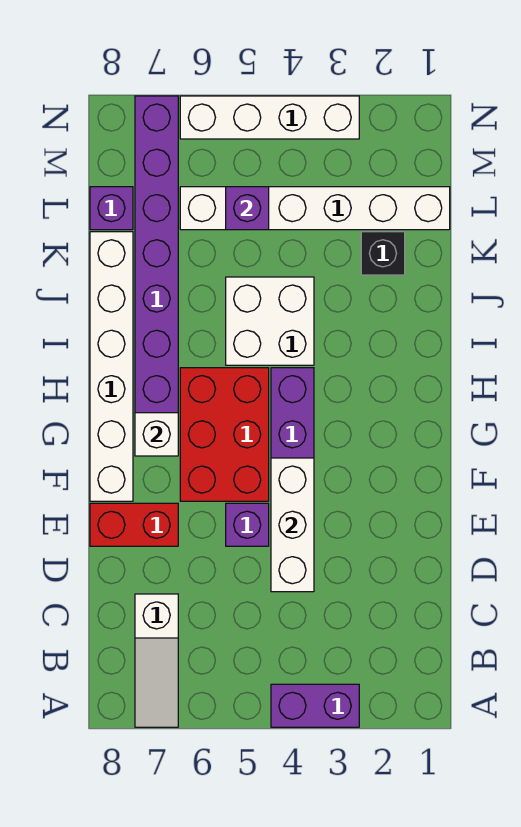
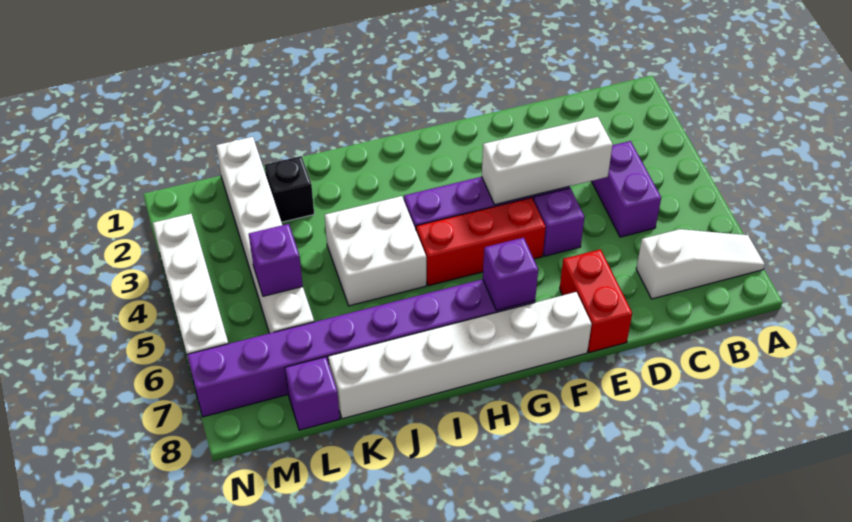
purple 1x2 brick [271,684,359,727] -> purple 1x2 brick moved to [592,141,661,237]
red 2x3 brick [180,368,269,501] -> red 1x3 brick [416,198,546,286]
white 1x1 brick [135,413,178,456] -> purple 1x1 brick [483,237,538,310]

